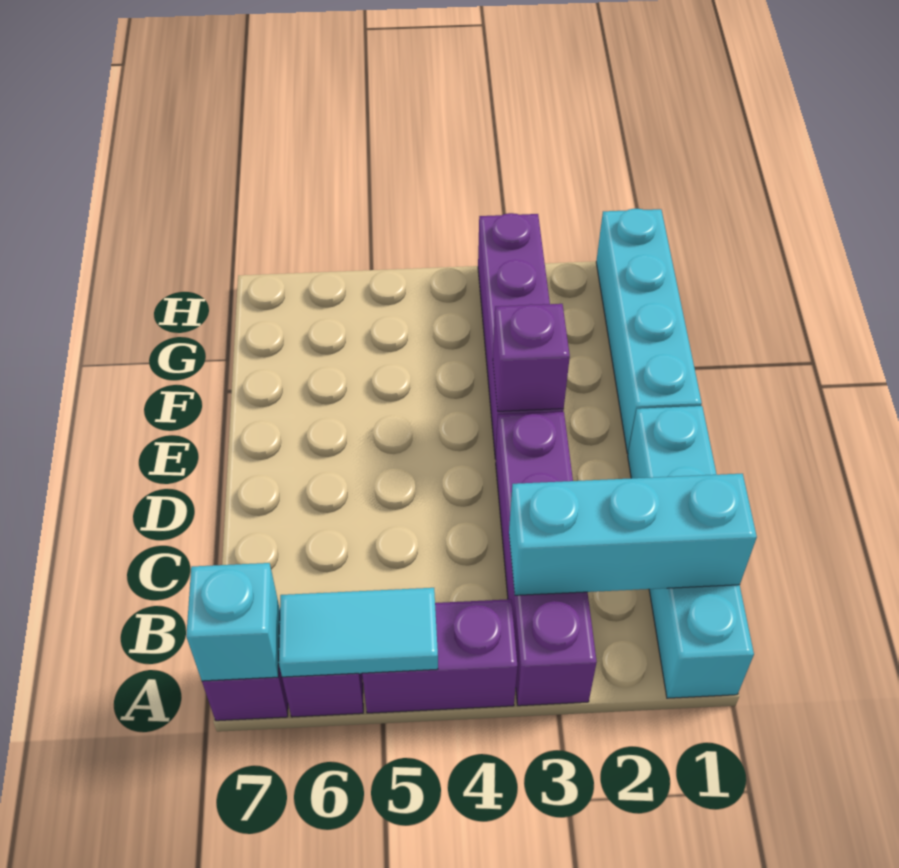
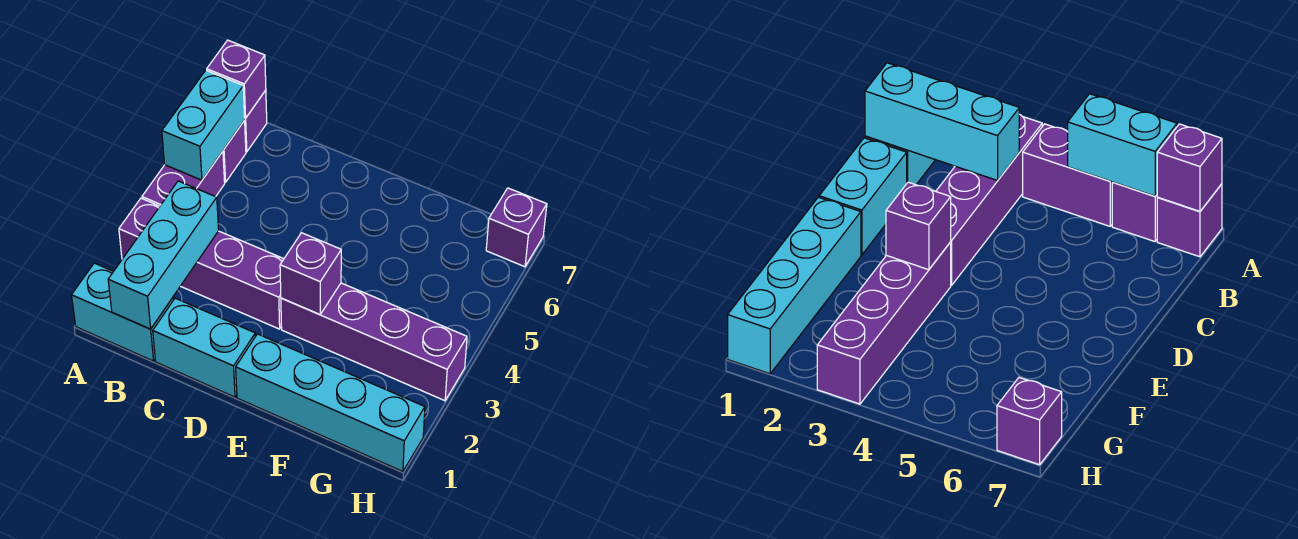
cyan 1x2 tile [279,588,438,677] -> cyan 1x2 brick [162,70,245,180]
cyan 1x1 brick [186,563,280,681] -> purple 1x1 brick [207,40,266,118]
none -> purple 1x1 brick [486,188,547,267]

